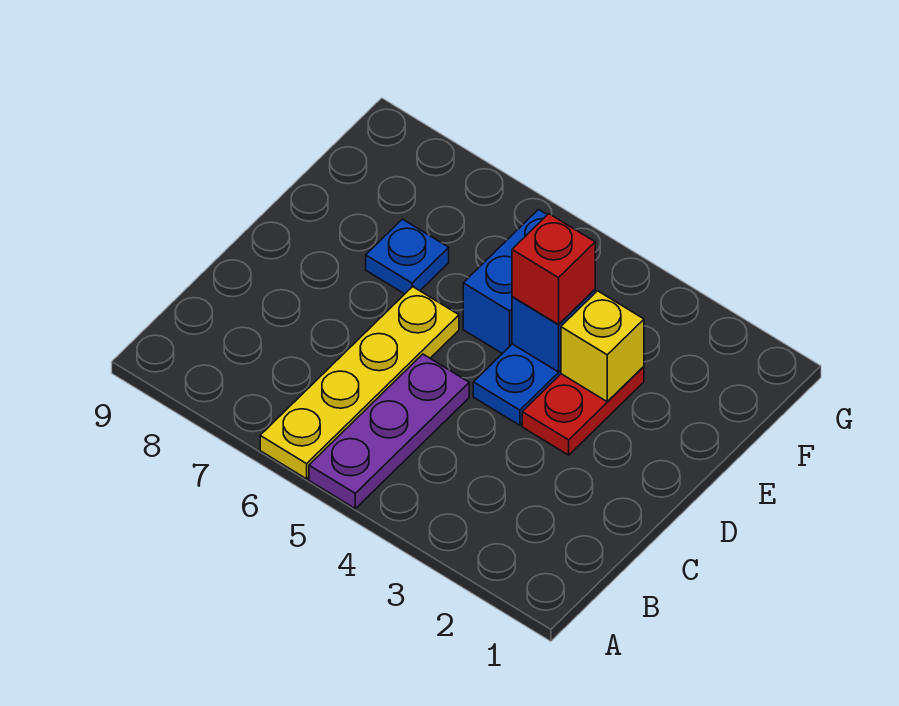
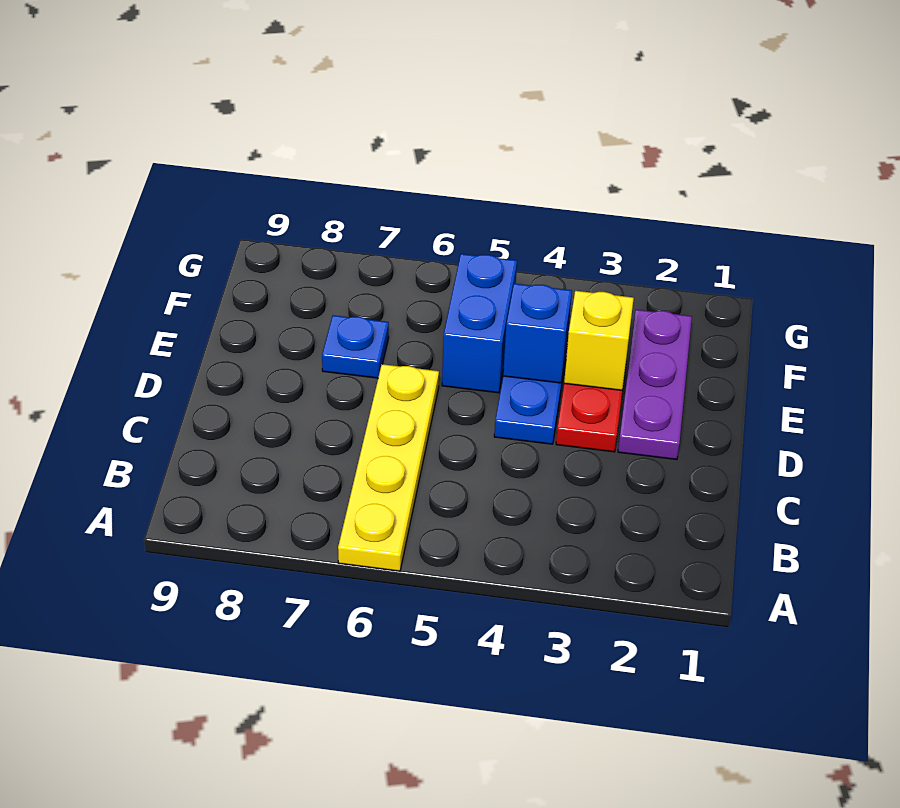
purple 1x3 plate [309,354,469,508] -> purple 1x3 plate moved to [618,310,692,460]
red 1x1 brick [512,214,595,324] -> none

